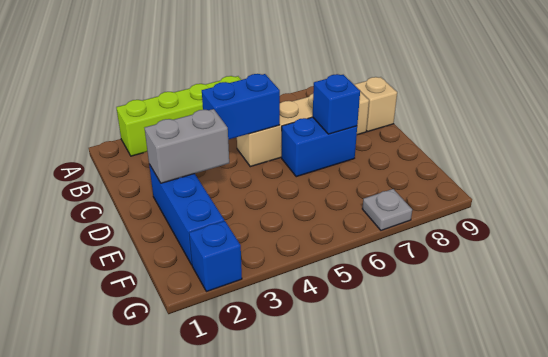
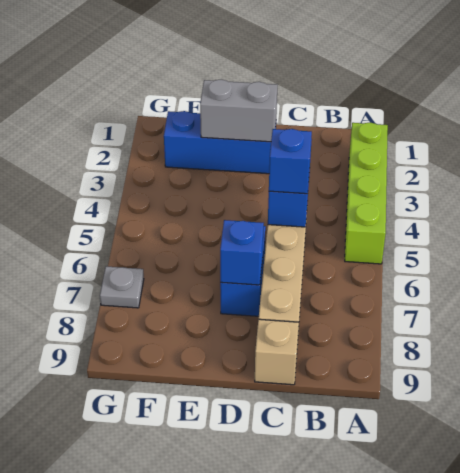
grey 1x2 brick [145,109,229,183] -> grey 1x2 brick turned to [200,80,277,142]
blue 1x1 brick [189,221,242,292] -> blue 1x1 brick moved to [269,129,312,194]

